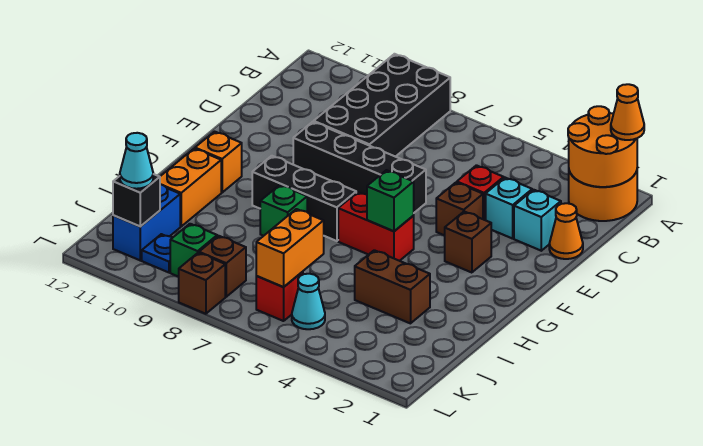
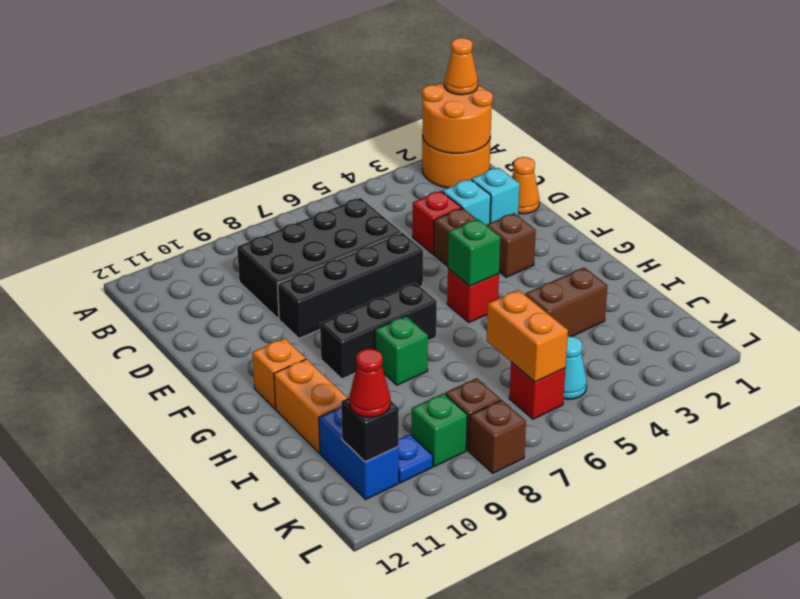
black 2x4 brick [314,54,450,157] -> black 2x4 brick turned to [237,198,401,319]
red 1x2 brick [338,192,414,261] -> red 1x1 brick [447,269,499,322]
cyan 1x1 cone [120,133,153,189] -> red 1x1 cone [349,349,390,418]

